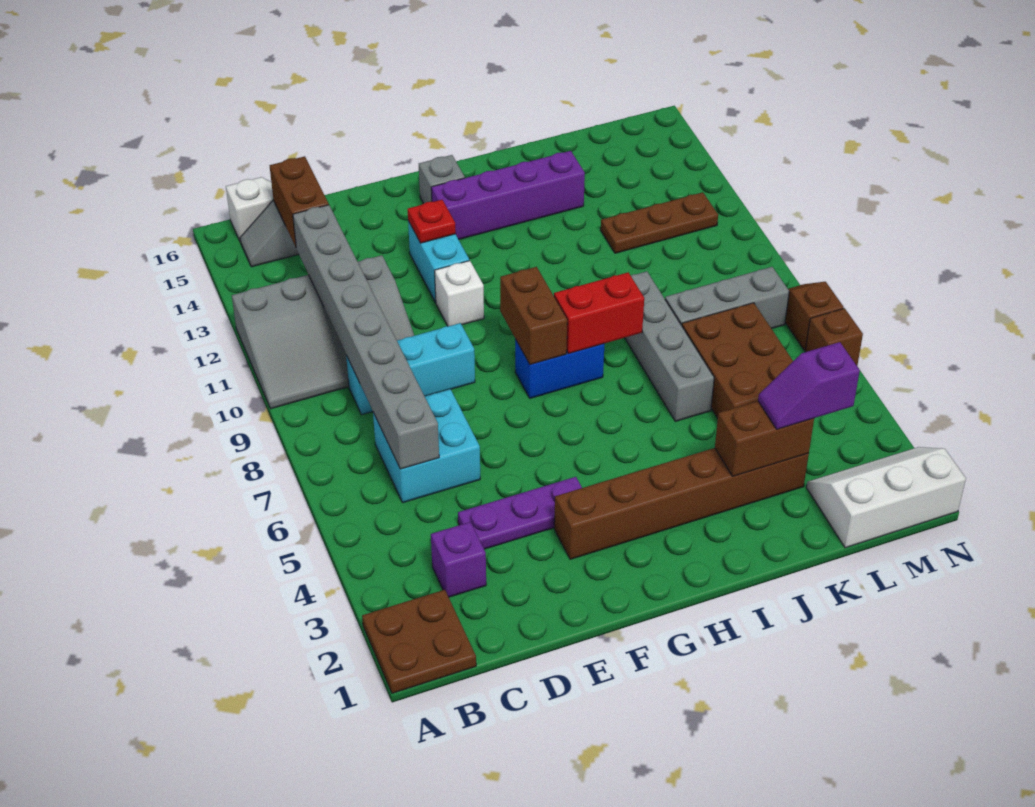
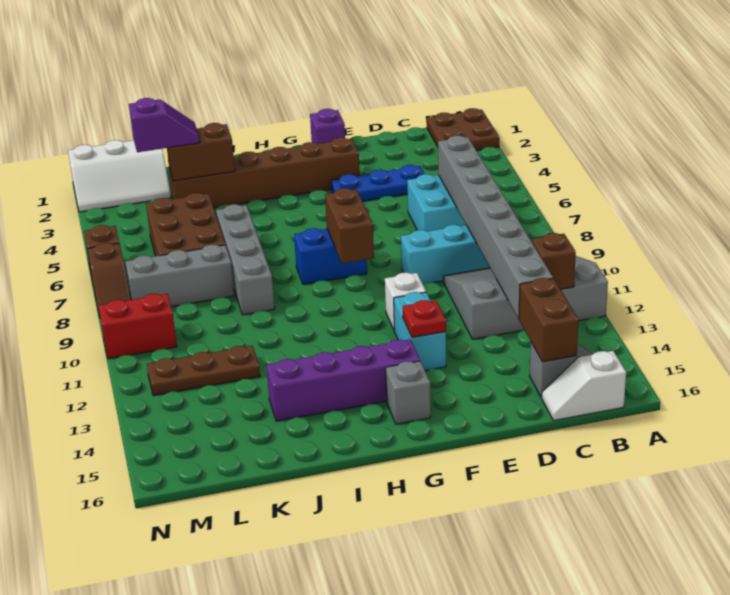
none -> brown 1x1 brick [532,233,576,289]
purple 1x1 brick [431,522,486,597] -> purple 1x1 brick moved to [310,109,345,144]
purple 1x3 plate [458,477,582,549] -> blue 1x3 plate [331,165,424,201]
red 1x2 brick [554,272,644,354] -> red 1x2 brick moved to [99,294,177,359]

